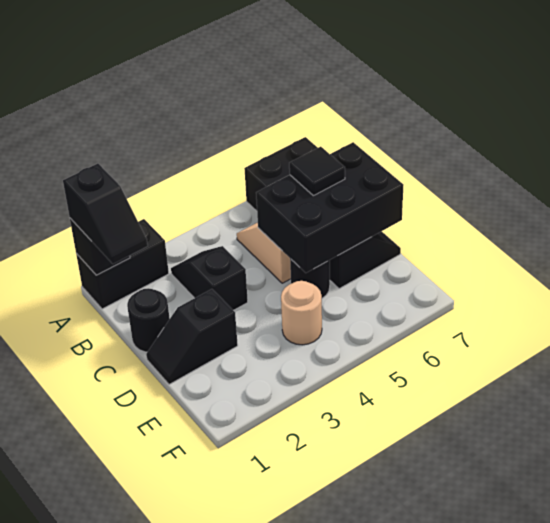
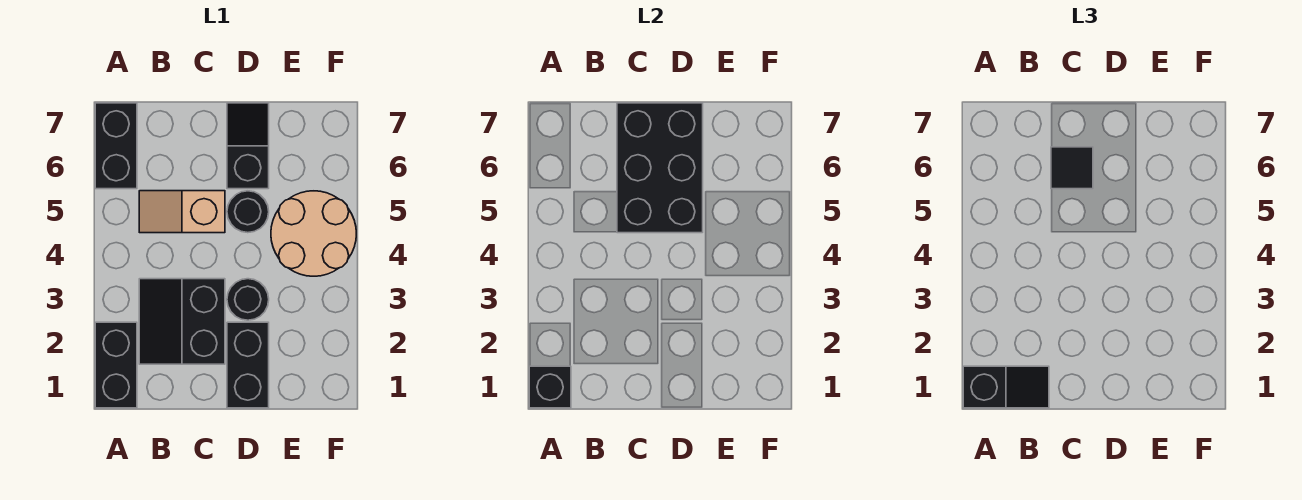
black 1x2 slope [171,246,248,310] -> black 2x2 slope [139,279,225,364]
black 1x1 round brick [127,288,170,352] -> black 1x1 round brick moved to [227,279,269,320]
black 1x2 slope [146,289,238,384] -> black 1x2 brick [227,322,269,408]
tan 1x1 round brick [281,281,322,345] -> tan 2x2 round brick [271,191,356,276]

